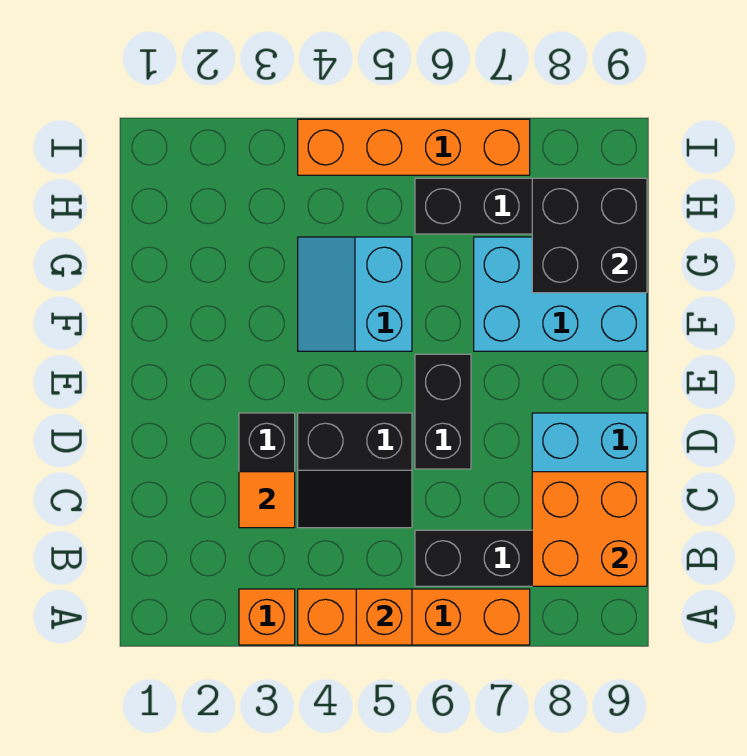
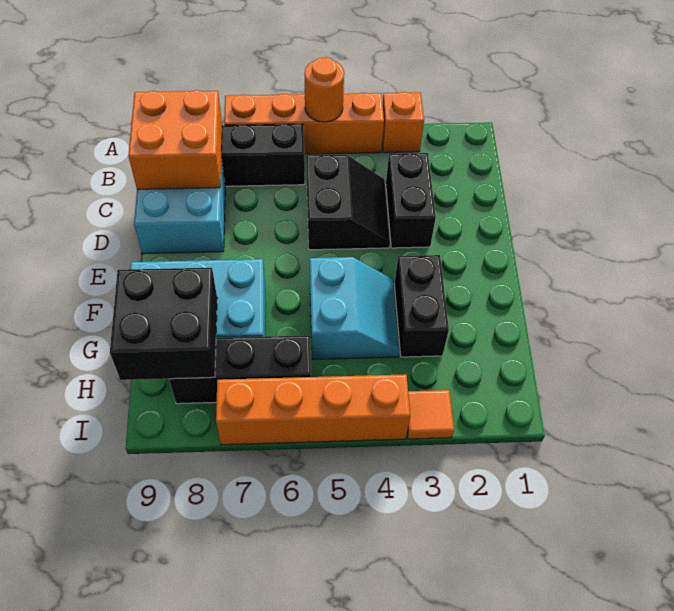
orange 1x1 brick [356,589,412,645] -> orange 1x1 round brick [304,57,344,122]
orange 1x1 tile [239,472,295,528] -> orange 1x1 tile moved to [407,390,454,439]
black 2x2 slope [298,413,412,528] -> black 2x2 slope turned to [306,155,390,250]
black 1x2 brick [415,354,471,469] -> black 1x2 brick moved to [394,255,449,357]

